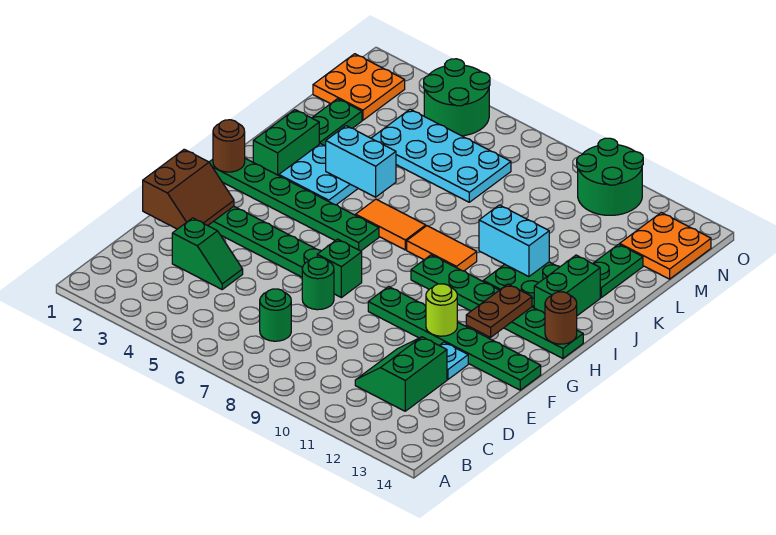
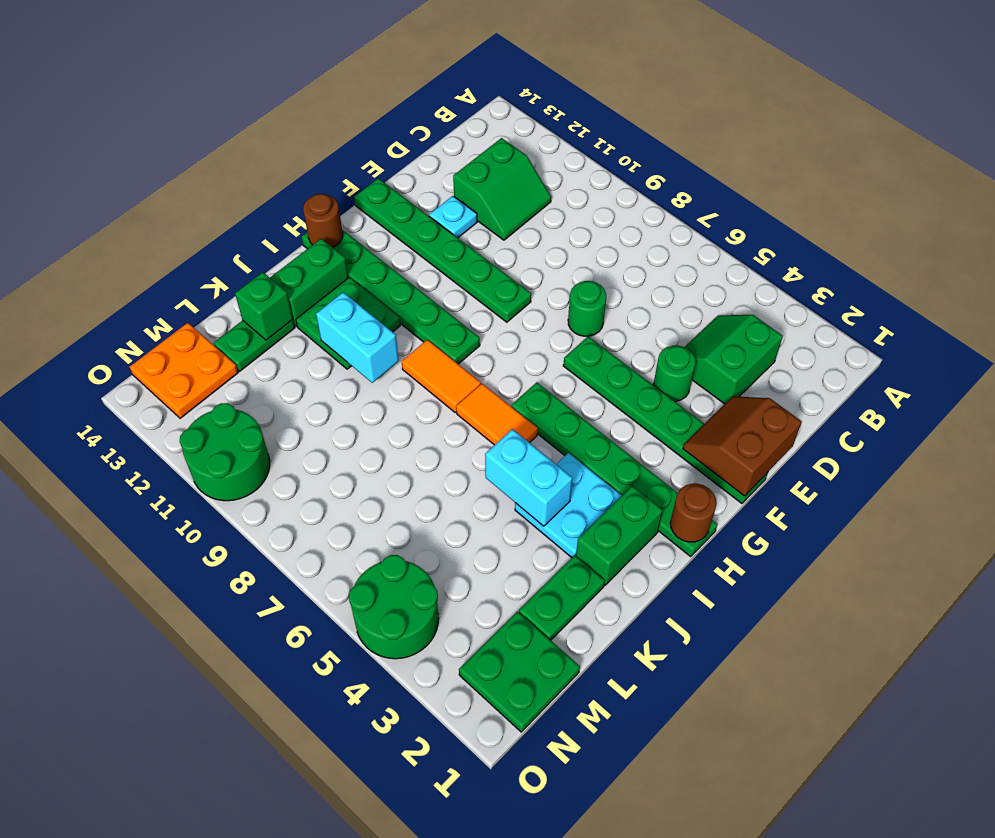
green 1x1 round brick [260,289,291,341] -> green 1x1 round brick moved to [654,346,696,402]
green 1x2 slope [172,218,243,289] -> green 2x2 slope [685,315,783,404]
green 1x1 brick [317,239,362,298] -> green 1x1 brick moved to [235,272,293,340]
lime 1x1 round brick [426,284,457,336] -> none
brown 1x2 plate [466,284,532,337] -> none
cyan 2x4 plate [371,109,511,202] -> none
orange 2x2 plate [313,54,405,120] -> green 2x2 plate [459,612,580,732]

